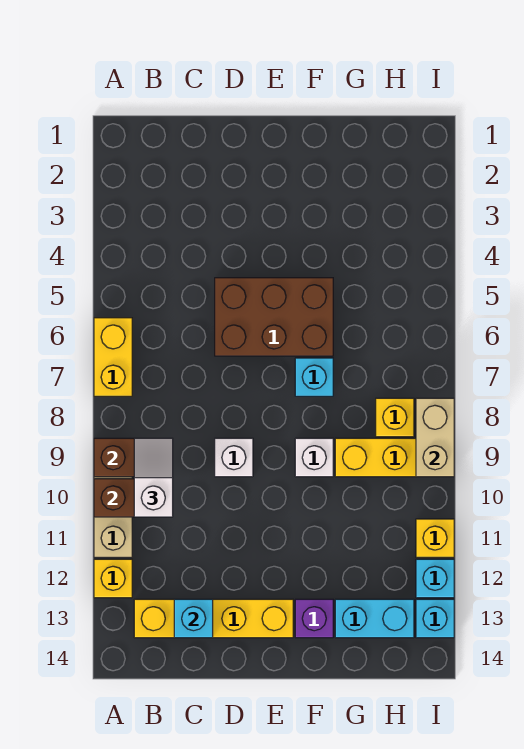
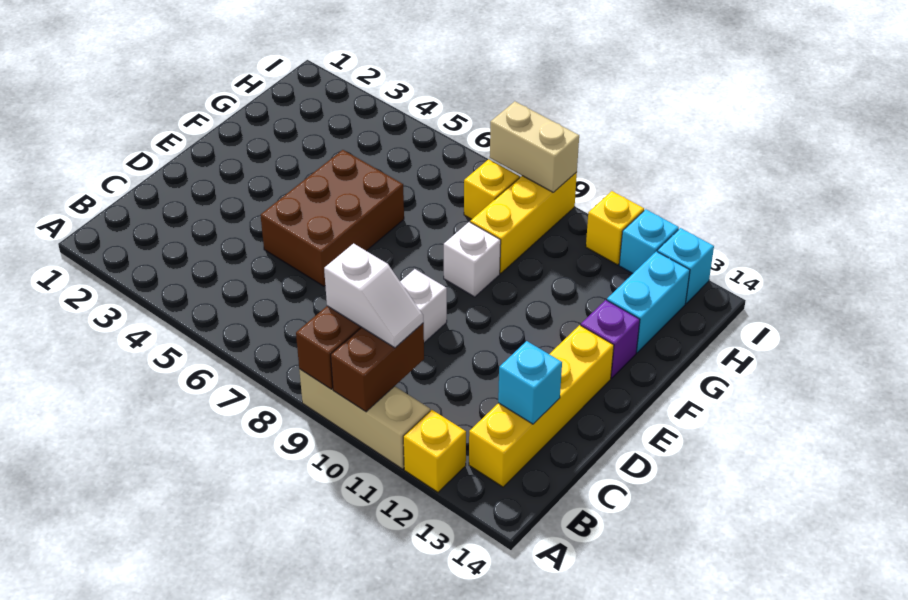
yellow 1x2 brick [94,318,132,396] -> none
white 1x2 slope [134,438,173,517] -> white 1x2 slope turned to [324,243,424,348]
cyan 1x1 brick [295,358,333,396] -> none

